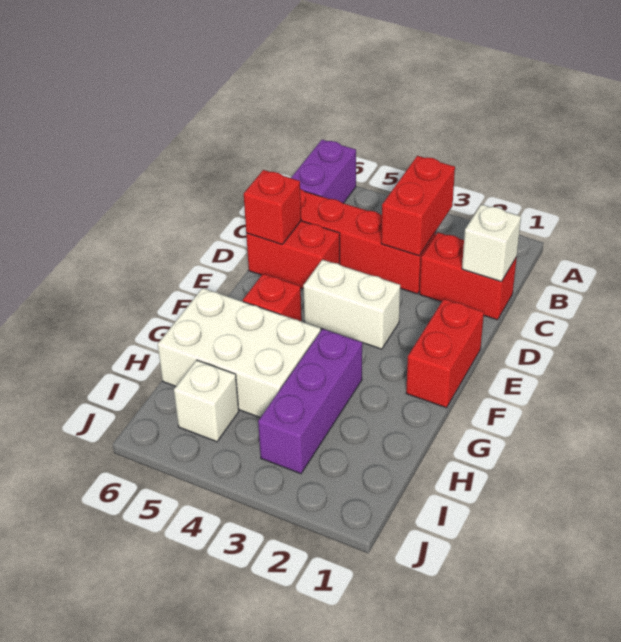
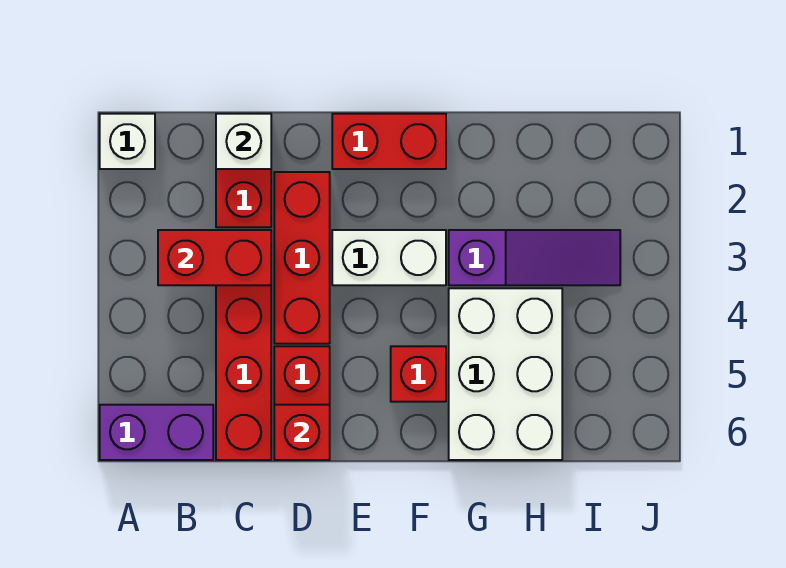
none -> red 1x3 brick [274,172,330,344]
white 1x2 brick [303,260,400,349] -> white 1x2 brick turned to [332,230,446,285]
purple 1x3 brick [258,329,362,474] -> purple 1x3 slope [449,230,620,285]
white 1x1 brick [174,360,239,442] -> white 1x1 brick moved to [100,114,155,169]

